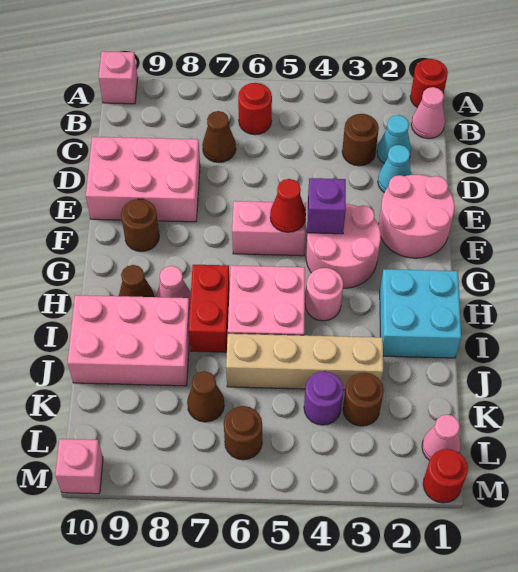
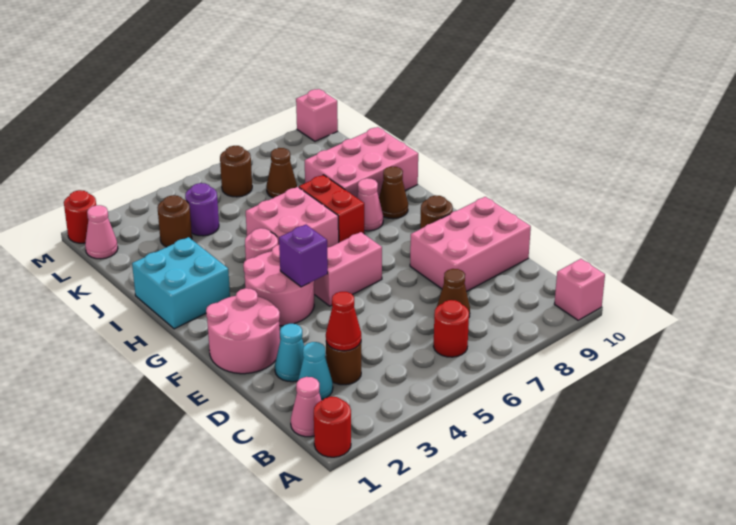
red 1x1 cone [270,179,306,232] -> red 1x1 cone moved to [326,292,361,351]
tan 1x4 brick [226,333,383,390] -> none

